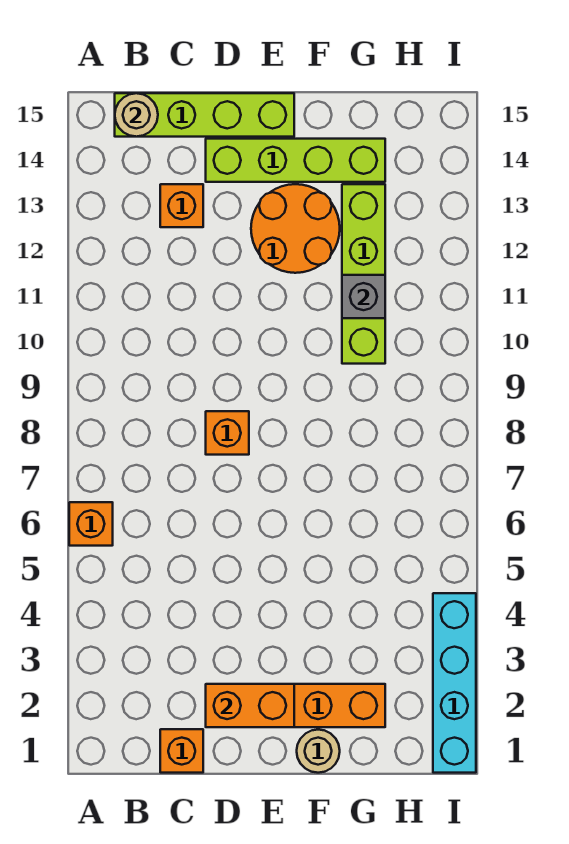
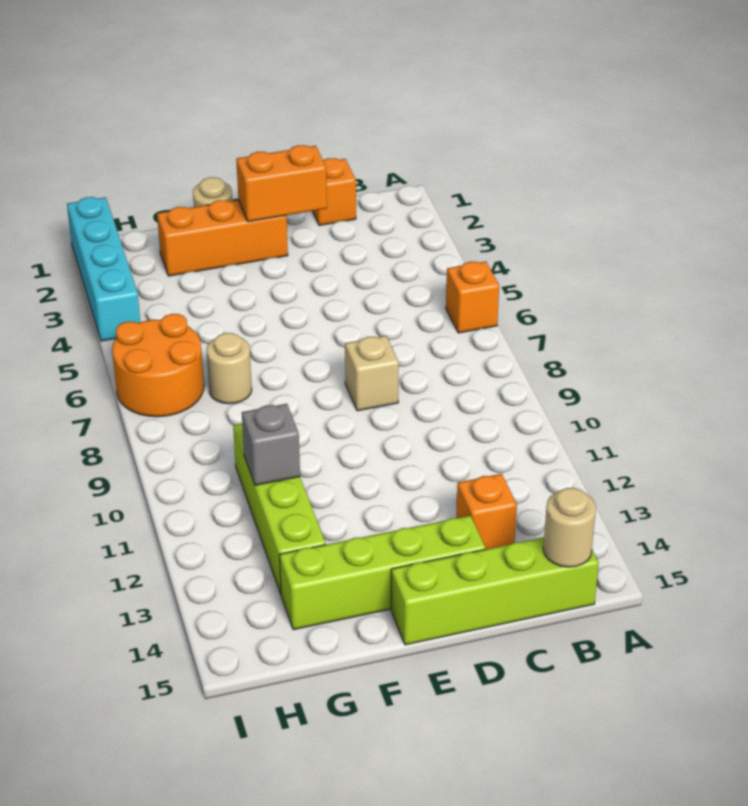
orange 1x1 brick [206,411,249,455] -> tan 1x1 brick [345,336,399,411]
orange 2x2 round brick [251,184,340,273] -> orange 2x2 round brick moved to [112,314,204,417]
none -> tan 1x1 round brick [207,333,252,404]

